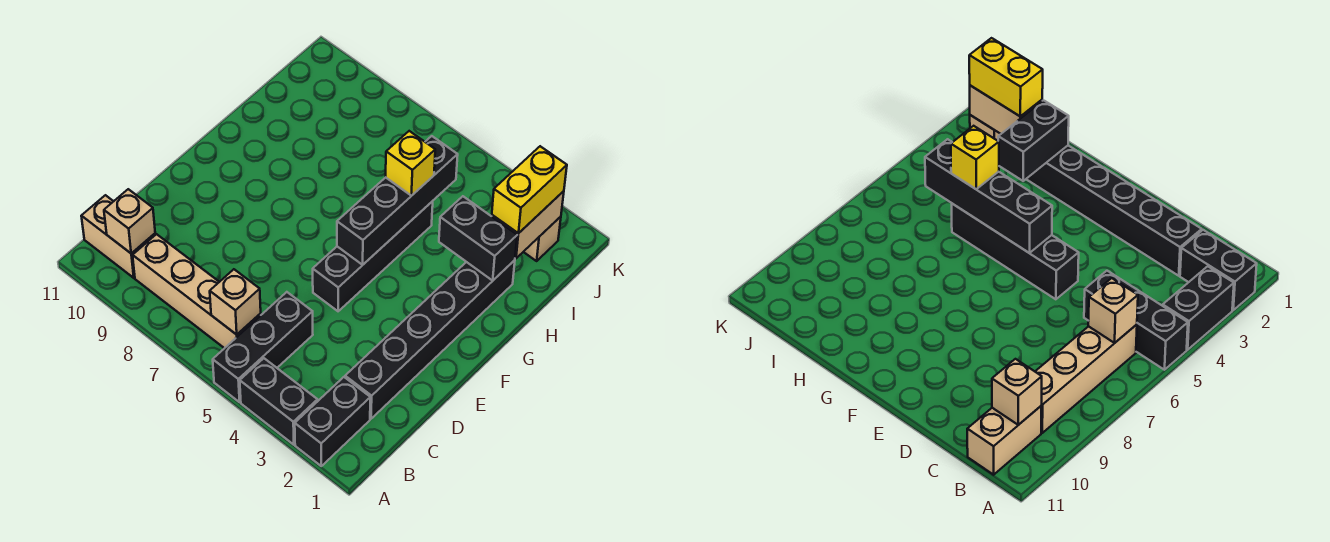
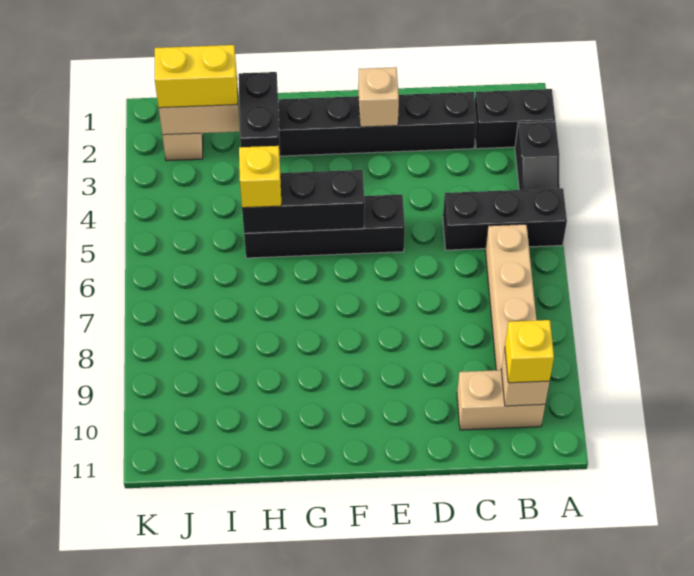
black 1x2 brick [240,358,318,445] -> black 1x2 slope [515,121,560,190]
tan 1x1 brick [210,269,261,335] -> tan 1x1 brick moved to [358,67,399,127]
tan 1x2 brick [81,195,155,278] -> tan 1x2 brick turned to [457,370,545,430]
none -> yellow 1x1 brick [505,320,554,383]
black 1x4 brick [337,136,458,265] -> black 1x3 brick [242,170,365,233]

